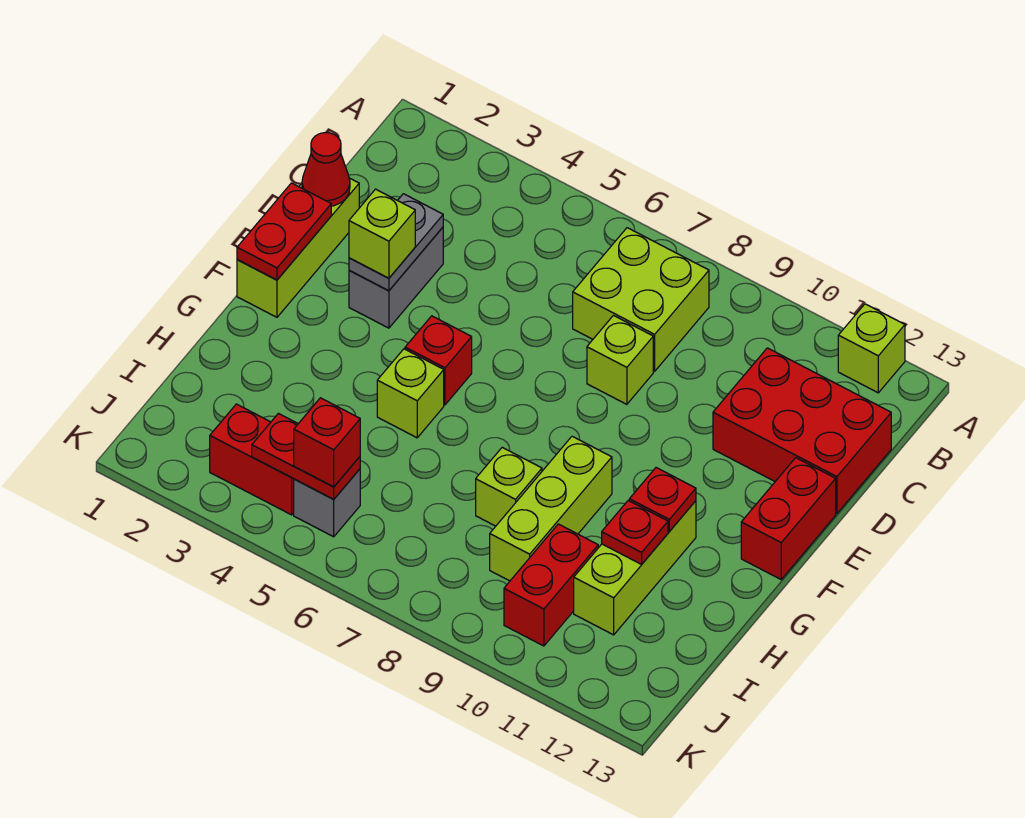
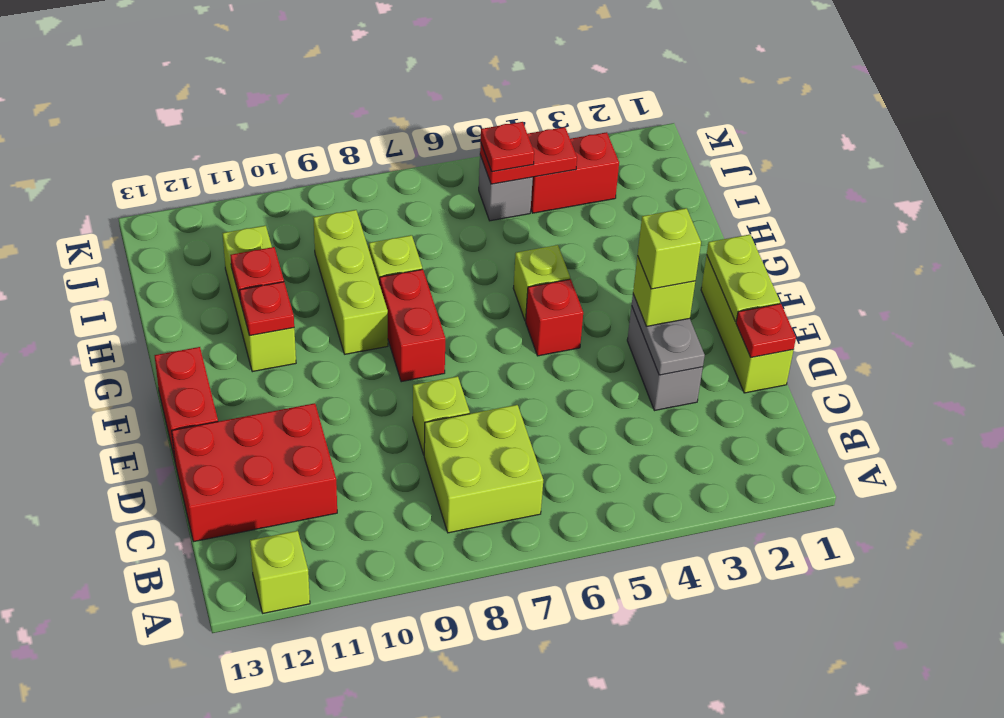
red 1x1 cone [302,133,350,206] -> red 1x1 plate [736,304,796,358]
red 1x2 plate [237,183,331,280] -> lime 1x2 plate [707,235,780,322]
none -> lime 1x1 brick [638,208,701,289]
red 1x2 brick [504,524,598,646] -> red 1x2 brick moved to [380,269,446,382]
red 1x1 brick [294,398,360,487] -> red 1x1 plate [481,122,534,172]

